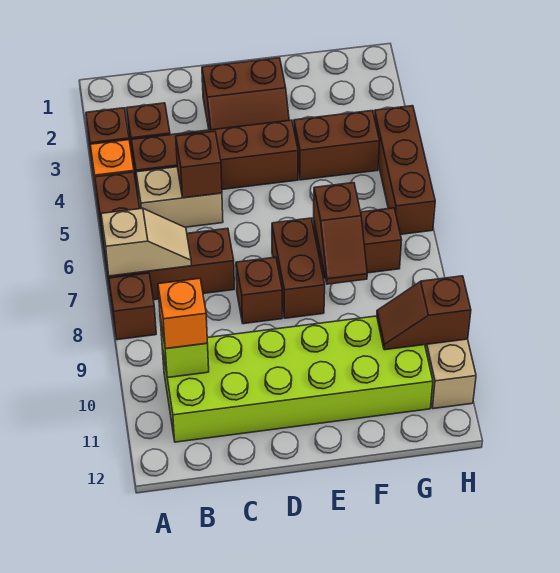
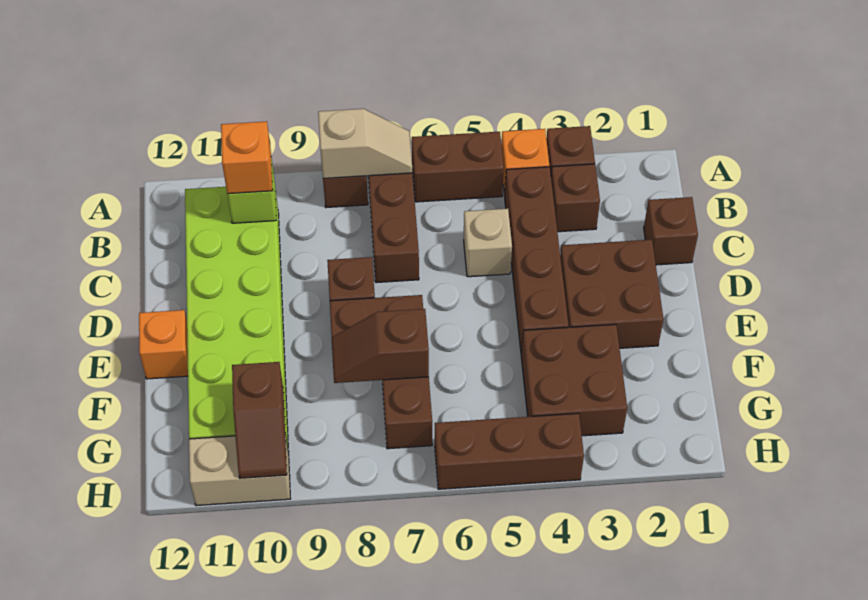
tan 1x2 slope [101,208,191,276] -> tan 1x2 slope turned to [318,109,412,179]
tan 1x2 brick [136,167,223,227] -> tan 1x1 brick [464,209,512,277]
brown 1x1 brick [176,131,222,198] -> brown 1x1 brick moved to [644,197,698,265]
brown 2x2 slope [202,58,289,130] -> brown 2x2 brick [560,240,663,348]
none -> orange 1x1 brick [139,310,188,379]
brown 1x2 brick [294,111,380,180] -> brown 2x2 brick [521,324,627,436]
brown 1x2 slope [377,276,471,350] -> brown 1x2 slope turned to [232,362,287,478]

